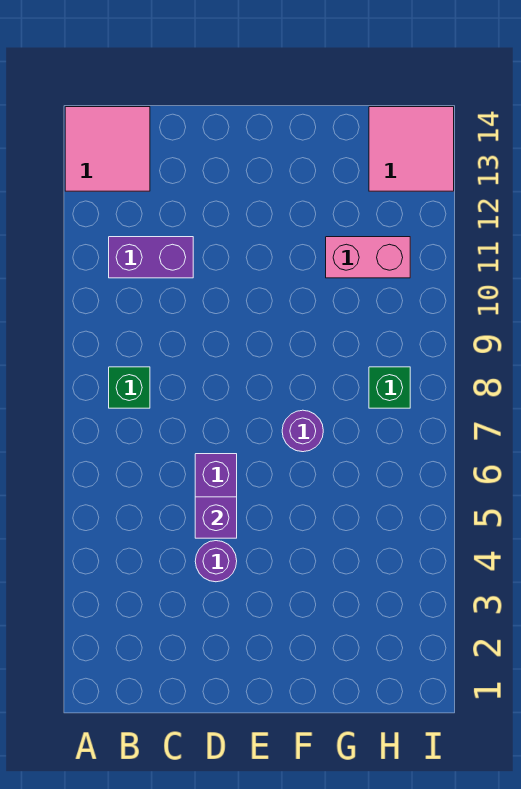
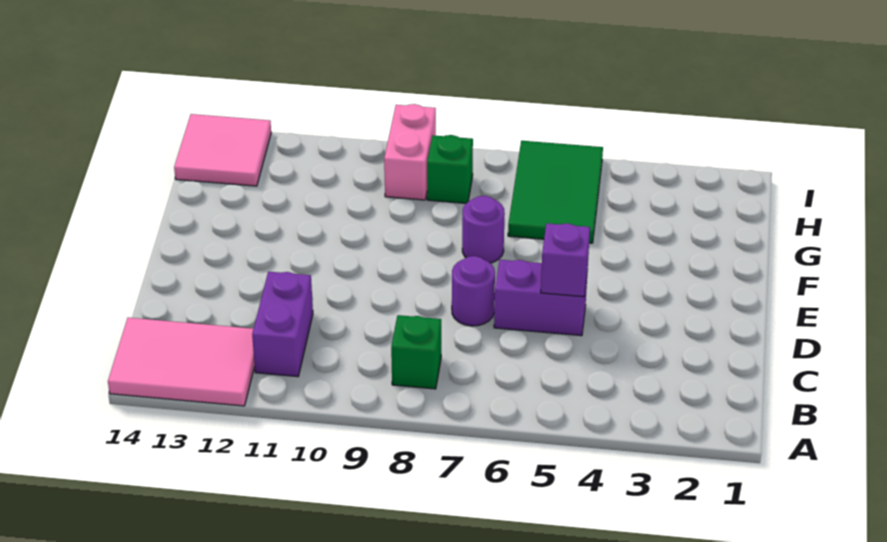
pink 2x2 tile [65,107,150,191] -> pink 2x3 tile [108,318,255,406]
purple 1x1 round brick [195,541,237,582] -> purple 1x1 round brick moved to [452,256,495,326]
none -> green 2x3 tile [508,141,603,243]
pink 1x2 brick [326,237,410,278] -> pink 1x2 brick moved to [384,104,436,200]

